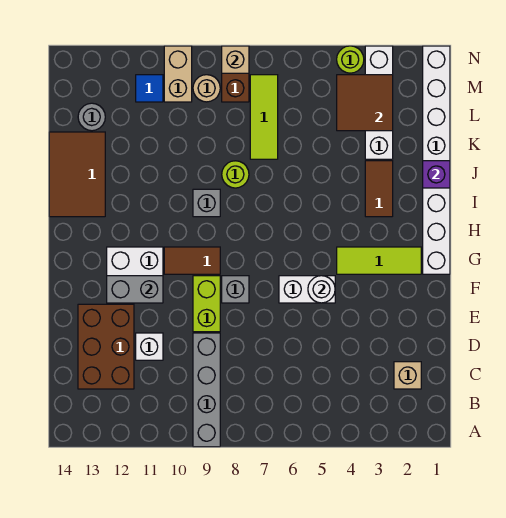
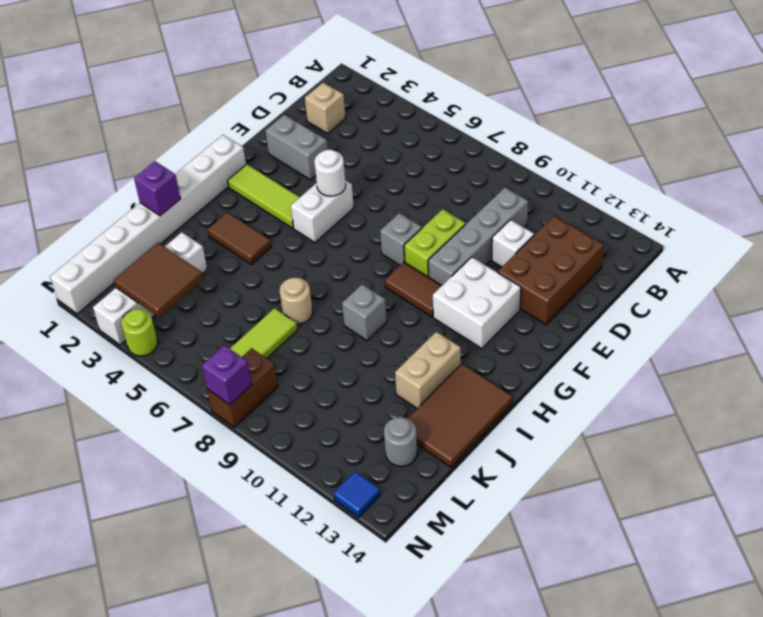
grey 1x4 brick [193,333,220,447] -> grey 1x4 brick moved to [428,188,528,285]
white 1x2 brick [279,276,335,303] -> white 1x2 brick turned to [291,180,354,242]
grey 1x2 brick [107,276,163,303] -> grey 1x2 brick moved to [265,115,328,180]
brown 1x2 tile [365,161,393,217] -> brown 1x2 tile turned to [208,212,271,265]
lime 1x1 round brick [222,161,249,188] -> none
tan 1x1 round brick [193,75,220,102] -> tan 1x1 round brick moved to [280,278,313,324]
tan 1x2 brick [164,46,192,102] -> tan 1x2 brick moved to [395,332,461,408]
blue 1x1 tile [136,75,163,102] -> blue 1x1 tile moved to [334,472,380,517]
tan 1x1 brick [222,46,249,73] -> purple 1x1 brick [202,345,252,405]

